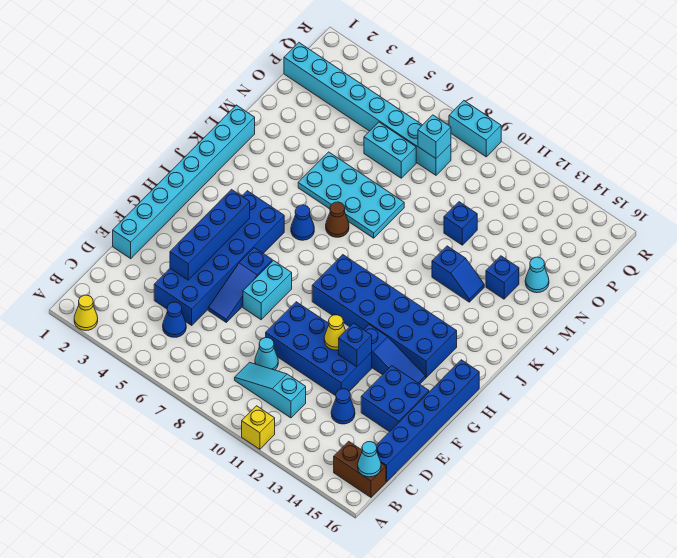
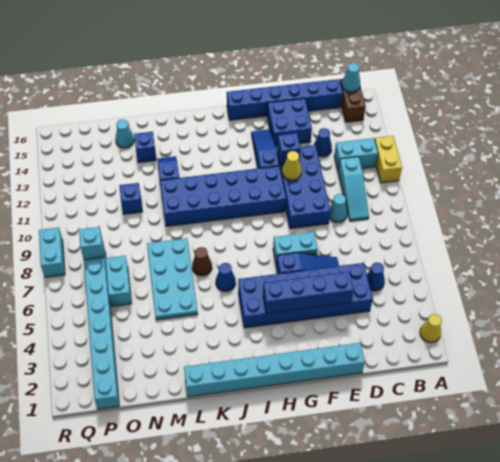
yellow 1x1 brick [242,406,275,449] -> yellow 1x2 brick [375,136,402,183]
none -> cyan 1x2 brick [334,138,378,170]
blue 2x6 brick [312,255,457,378] -> blue 2x6 brick turned to [160,166,286,226]

